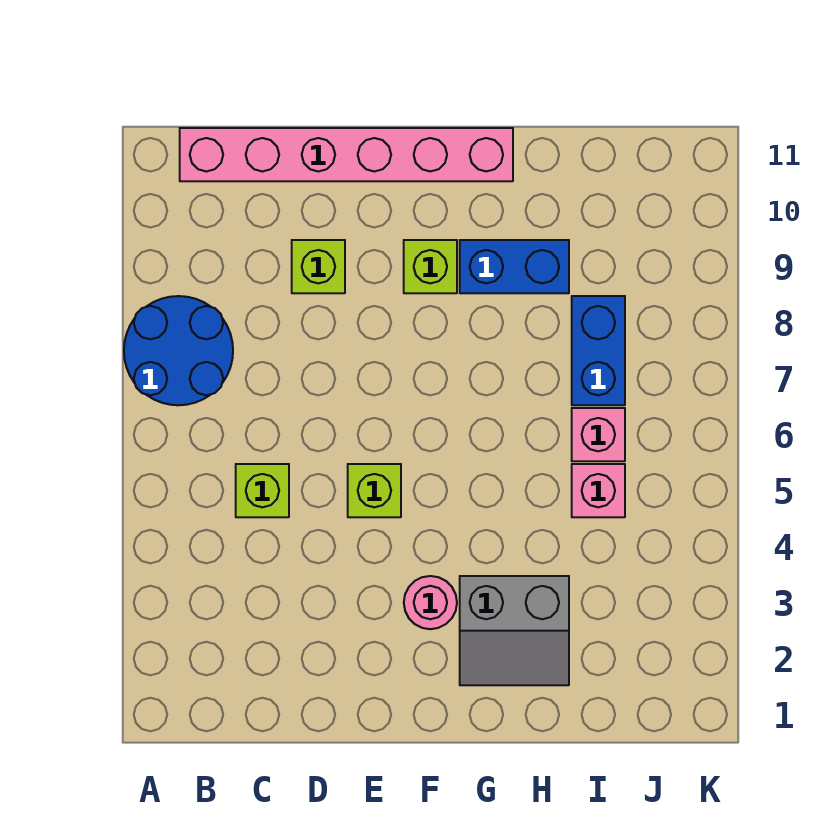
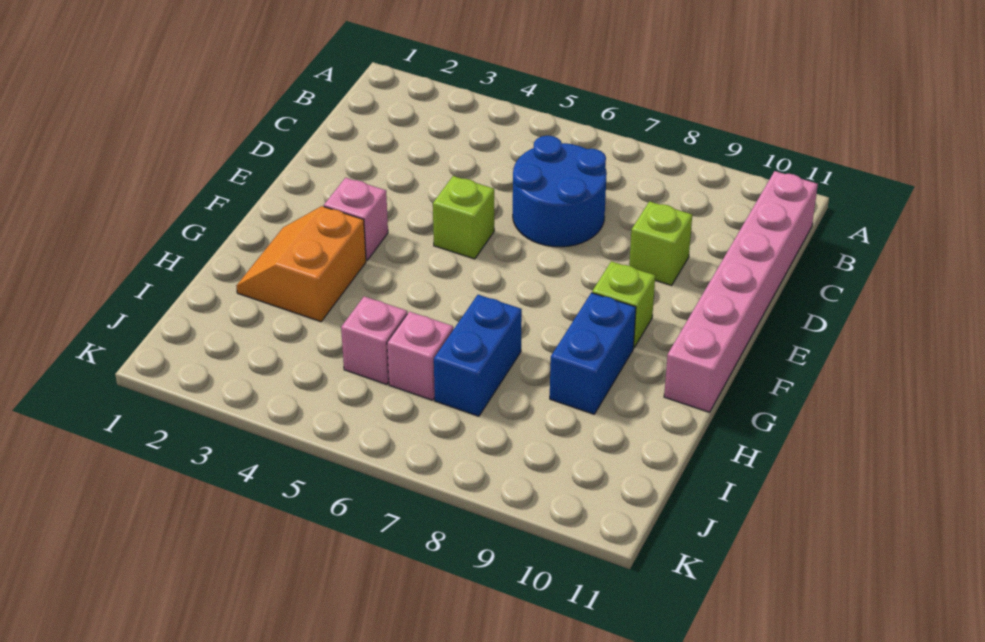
blue 2x2 round brick [124,296,233,405] -> blue 2x2 round brick moved to [513,136,607,247]
lime 1x1 brick [236,464,289,517] -> none
pink 1x1 round brick [404,576,457,629] -> pink 1x1 brick [324,178,388,261]
grey 2x2 slope [460,576,569,685] -> orange 2x2 slope [236,206,366,322]
blue 1x2 brick [572,296,625,405] -> blue 1x2 brick turned to [434,295,522,416]

